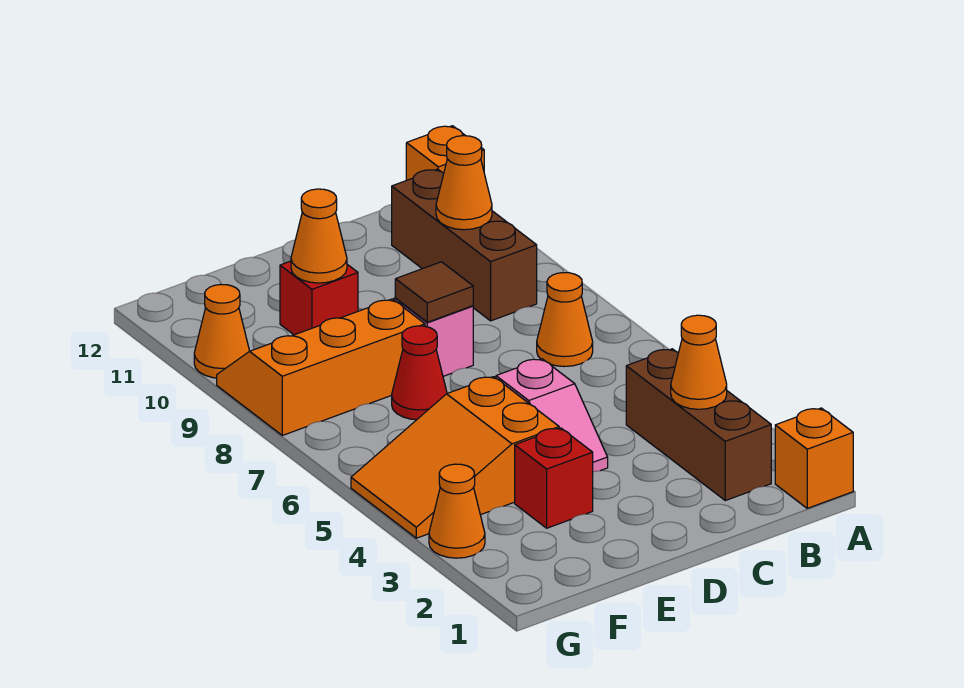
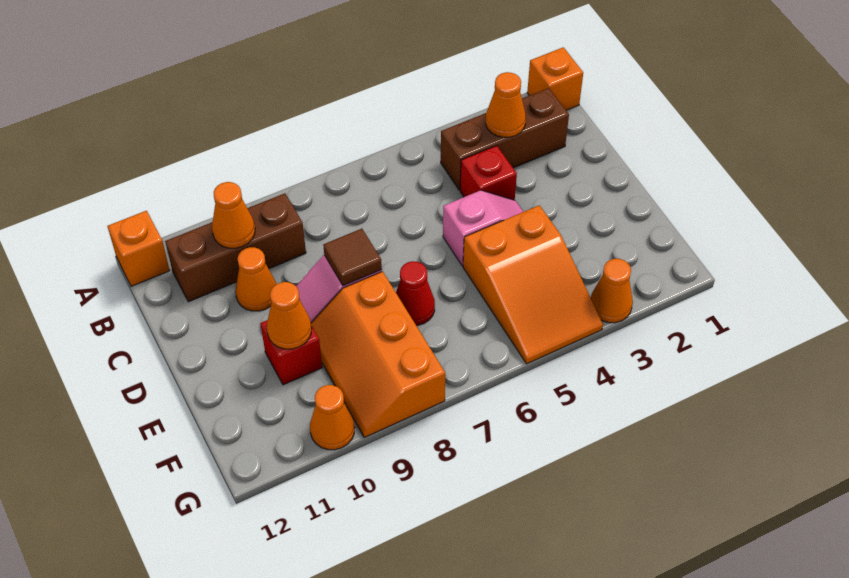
orange 1x1 cone [537,273,593,367] -> orange 1x1 cone moved to [235,247,276,311]
red 1x1 brick [515,428,593,528] -> red 1x1 brick moved to [460,146,517,200]

